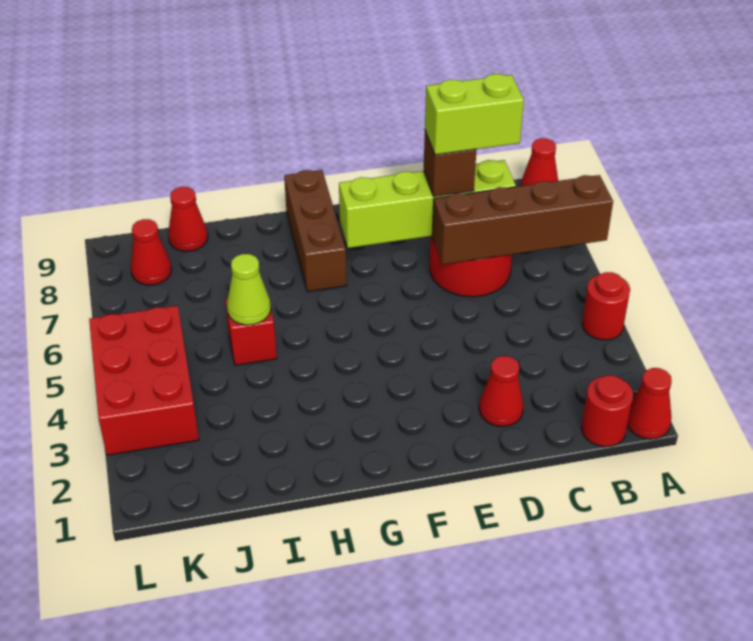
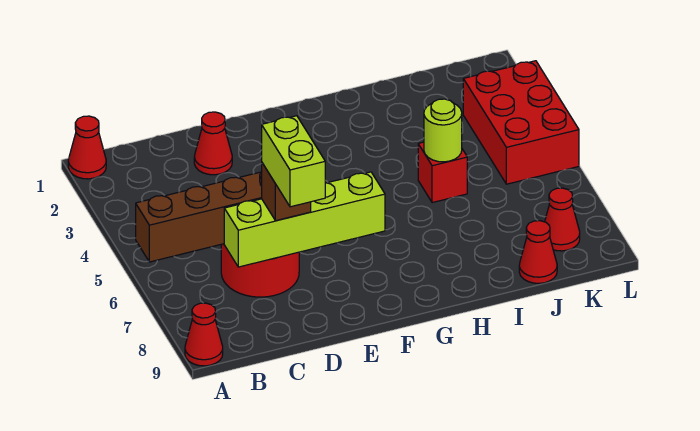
red 1x1 round brick [582,272,630,340] -> none
red 1x1 round brick [581,375,633,447] -> none
lime 1x2 brick [425,74,524,155] -> lime 1x2 brick turned to [262,116,325,207]
brown 1x3 brick [284,170,347,292] -> none
lime 1x1 cone [227,254,271,325] -> lime 1x1 round brick [424,99,462,162]

